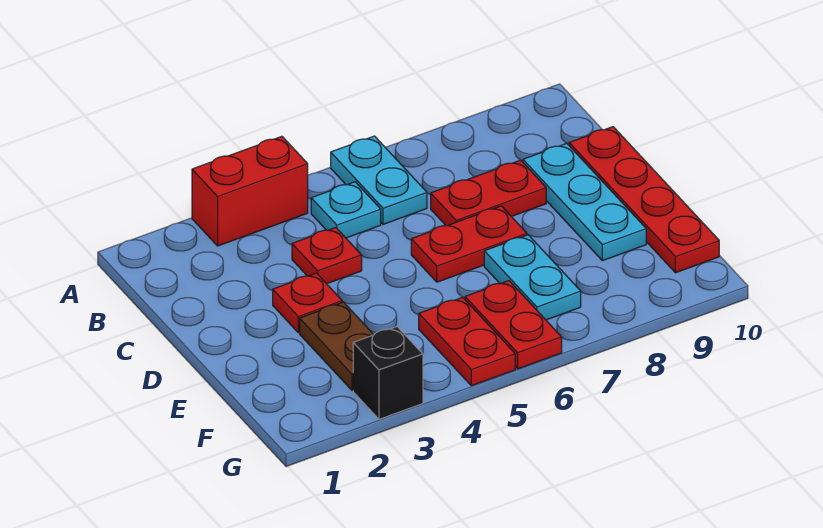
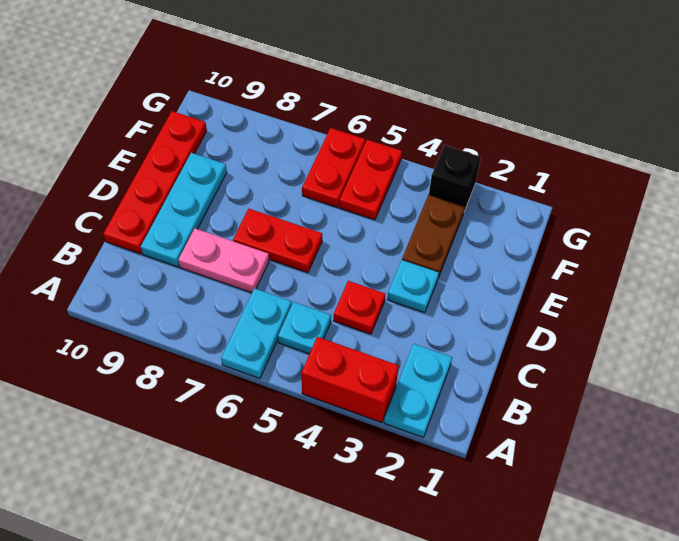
red 1x2 plate [431,160,546,226] -> pink 1x2 plate [178,228,269,293]
red 1x1 plate [273,273,342,333] -> cyan 1x1 plate [387,260,439,313]
cyan 1x2 plate [484,235,581,320] -> cyan 1x2 plate moved to [384,344,452,437]

